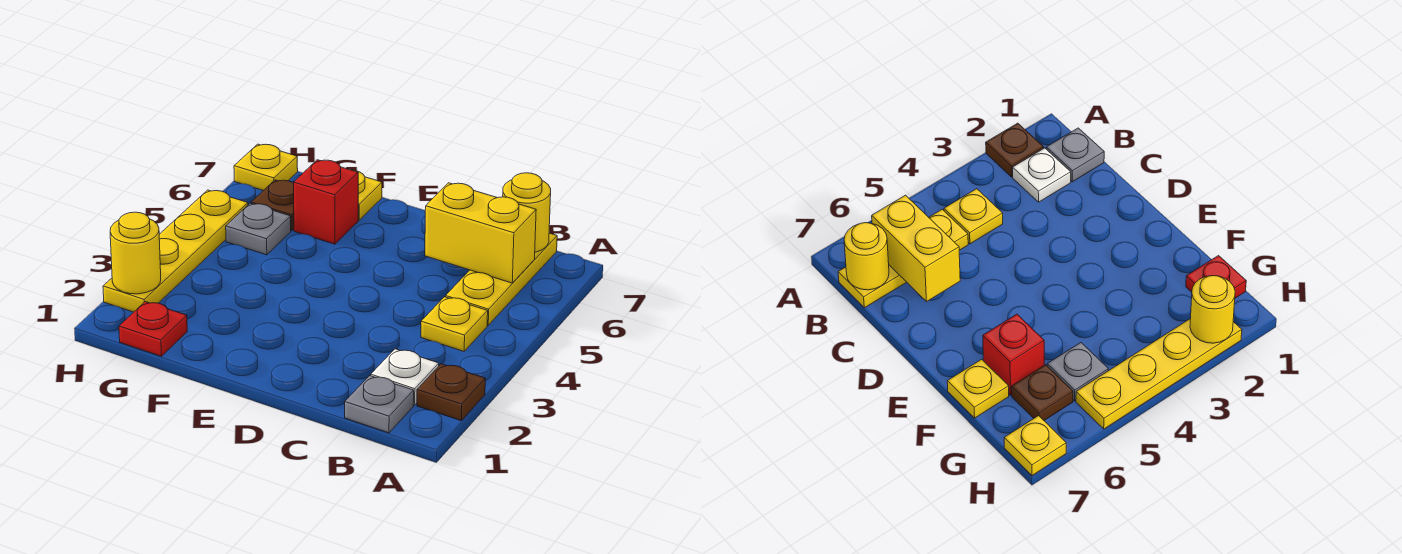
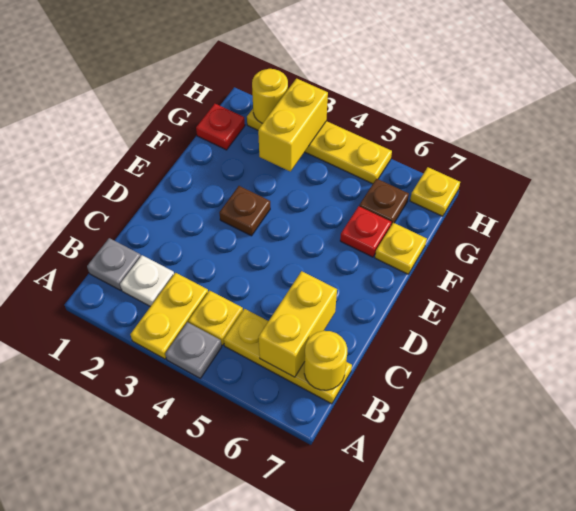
brown 1x1 plate [417,364,485,421] -> brown 1x1 plate moved to [219,186,270,236]
none -> yellow 1x2 plate [130,273,208,359]
red 1x1 brick [294,160,358,244] -> red 1x1 plate [340,206,391,257]
none -> yellow 1x2 brick [258,79,328,172]
grey 1x1 plate [226,203,291,255] -> grey 1x1 plate moved to [165,322,222,378]

